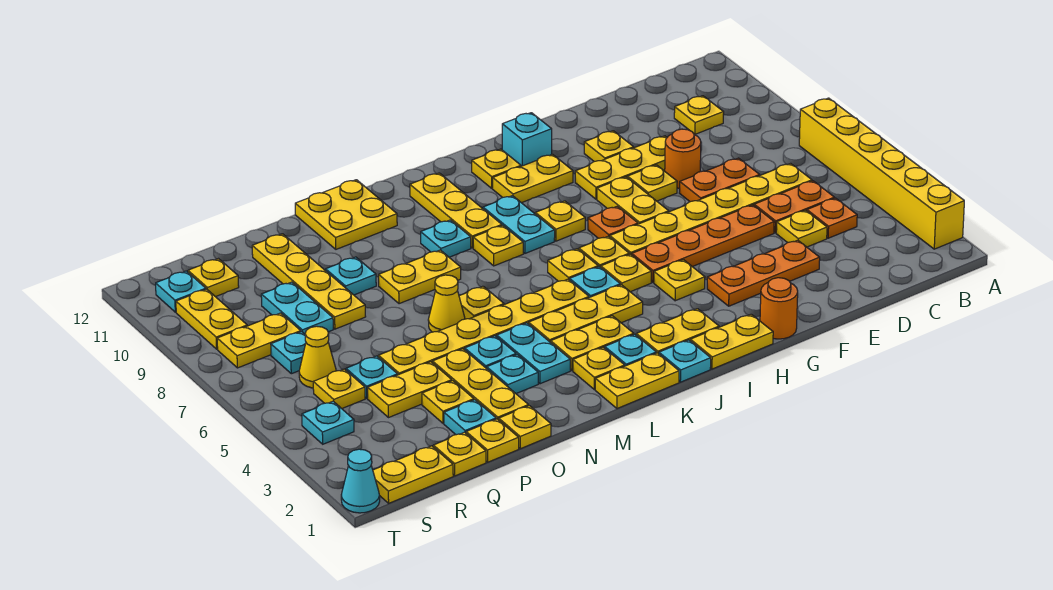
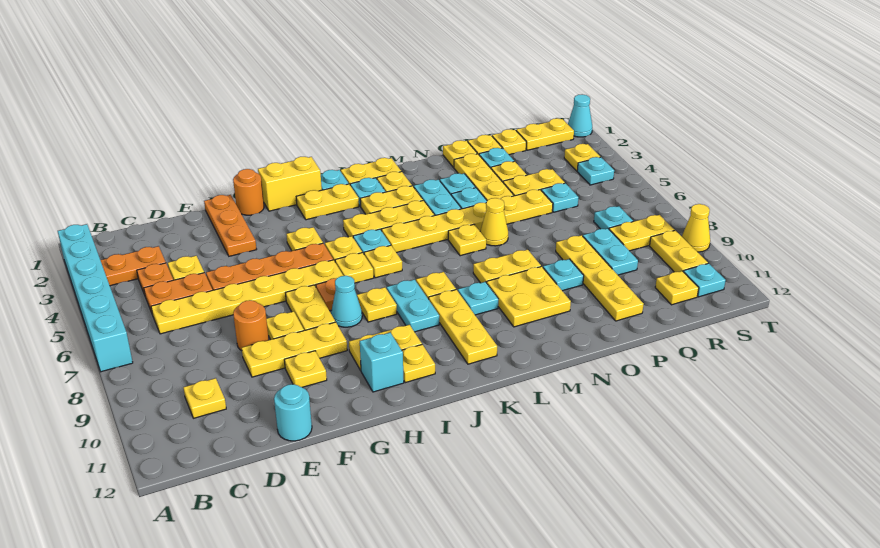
yellow 1x6 brick [799,98,964,249] -> cyan 1x6 brick [58,224,133,372]
orange 1x2 plate [680,158,760,202] -> orange 1x2 plate moved to [101,246,166,286]
orange 1x3 plate [707,240,820,306] -> orange 1x3 plate turned to [204,195,257,256]
none -> cyan 1x1 round brick [274,384,312,441]
yellow 1x2 plate [690,314,773,369] -> yellow 1x2 brick [258,157,322,211]
none -> cyan 1x1 cone [331,276,362,327]
yellow 2x2 plate [295,180,397,249] -> yellow 2x2 plate moved to [487,266,571,327]
yellow 1x1 plate [313,369,365,408] -> yellow 1x1 plate moved to [564,144,600,171]
yellow 1x1 cone [299,326,336,388] -> yellow 1x1 cone moved to [682,204,710,252]

